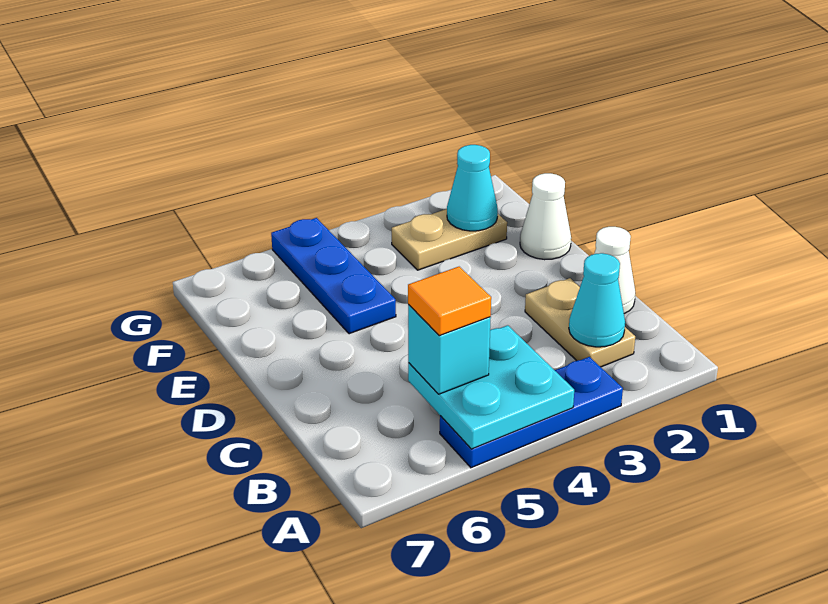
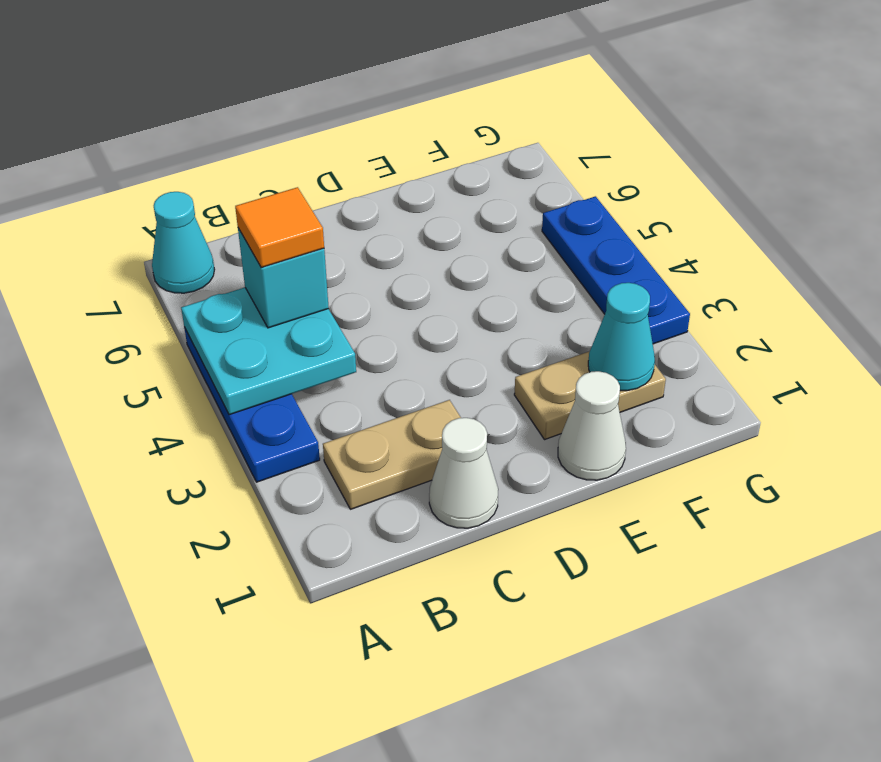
cyan 1x1 cone [569,253,625,347] -> cyan 1x1 cone moved to [152,192,215,293]
blue 1x3 plate [271,218,396,334] -> blue 1x3 plate turned to [542,196,690,344]
tan 1x2 plate [392,209,507,270] -> tan 1x2 plate turned to [514,351,666,440]

